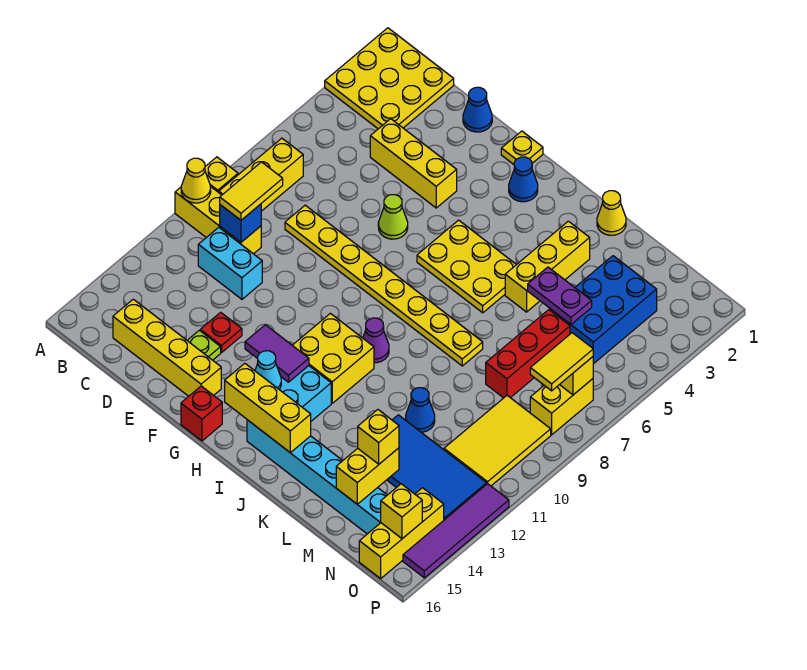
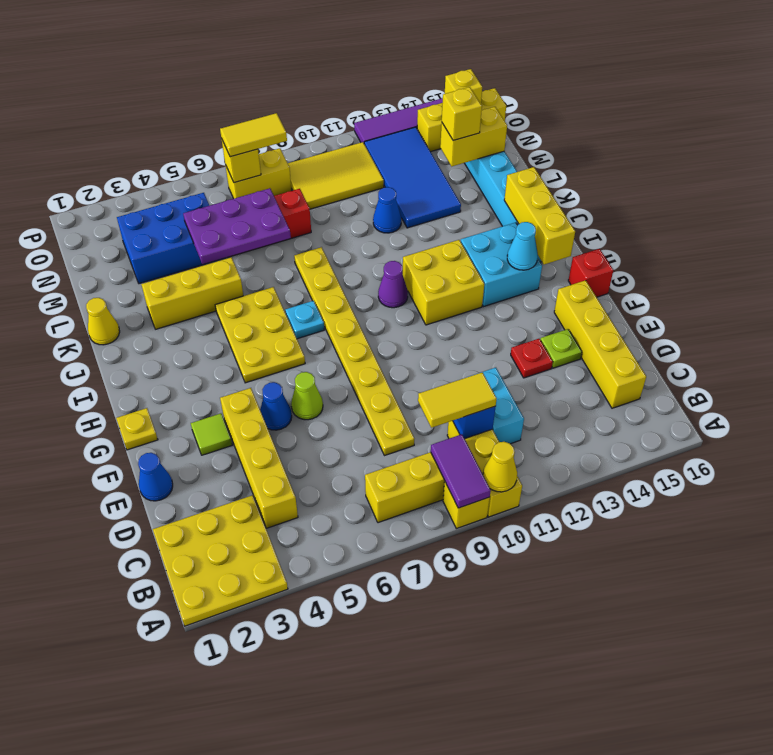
yellow 1x3 brick [370,119,457,208] -> yellow 1x4 brick [220,388,298,528]
none -> lime 1x1 tile [191,413,232,455]
purple 1x2 tile [245,325,309,382] -> purple 1x2 tile moved to [431,434,491,508]
blue 1x1 cone [509,157,538,202] -> blue 1x1 cone moved to [260,382,292,430]
none -> cyan 1x1 plate [285,301,324,339]
purple 1x2 plate [528,267,592,324] -> purple 2x3 plate [183,188,291,264]

